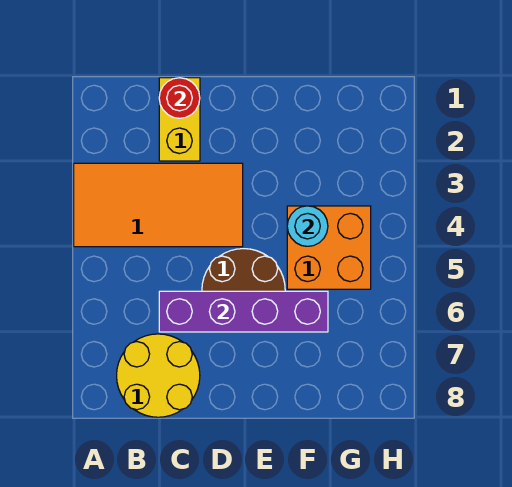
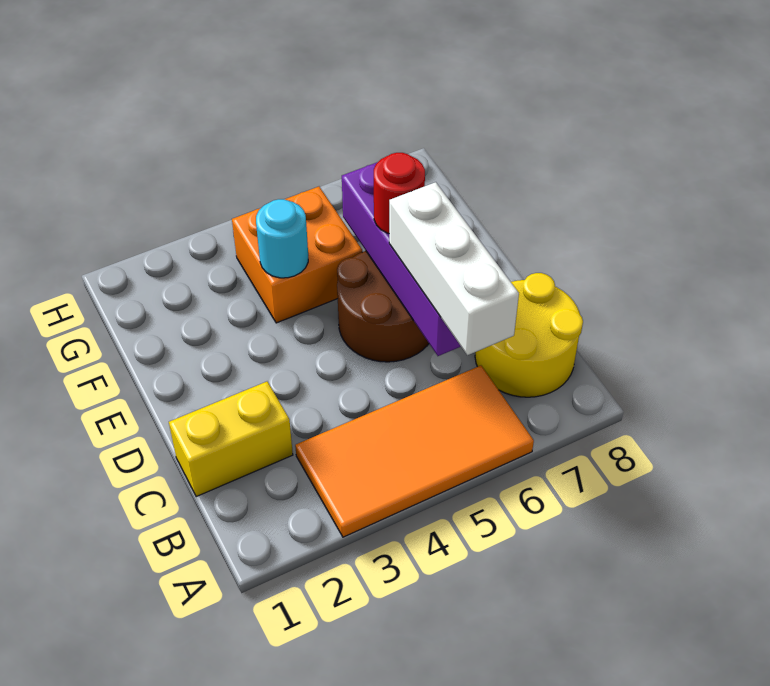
orange 2x4 tile [74,163,243,247] -> orange 2x4 tile turned to [295,366,534,537]
none -> white 1x3 brick [389,182,519,355]
red 1x1 round brick [159,78,200,118] -> red 1x1 round brick moved to [374,153,425,233]

